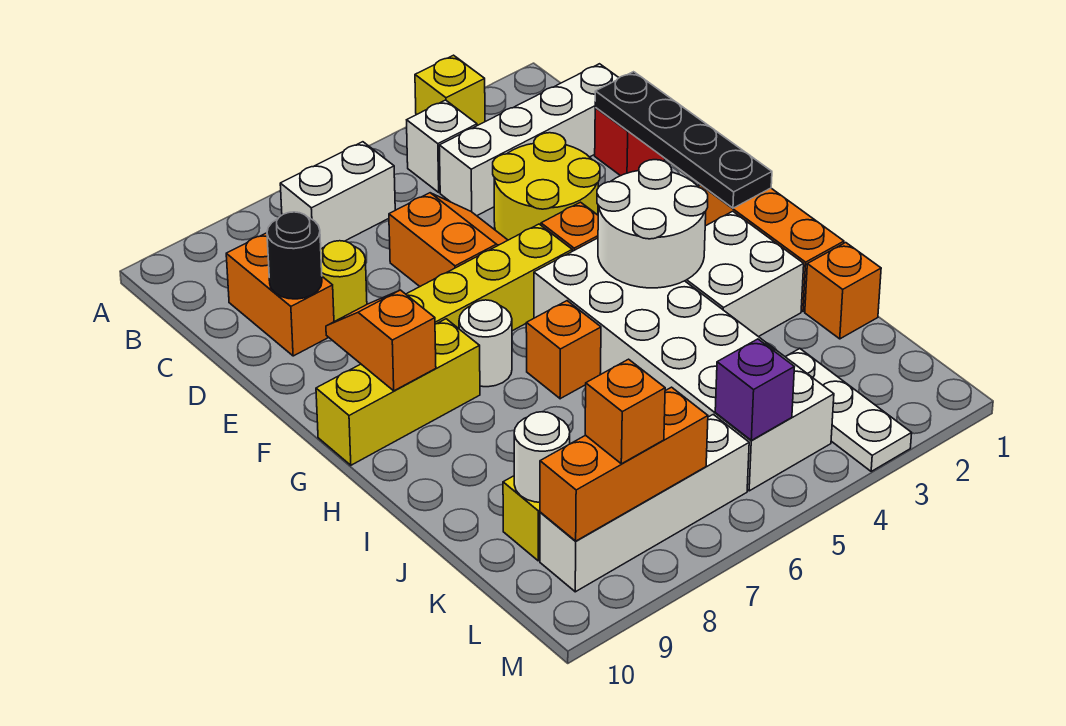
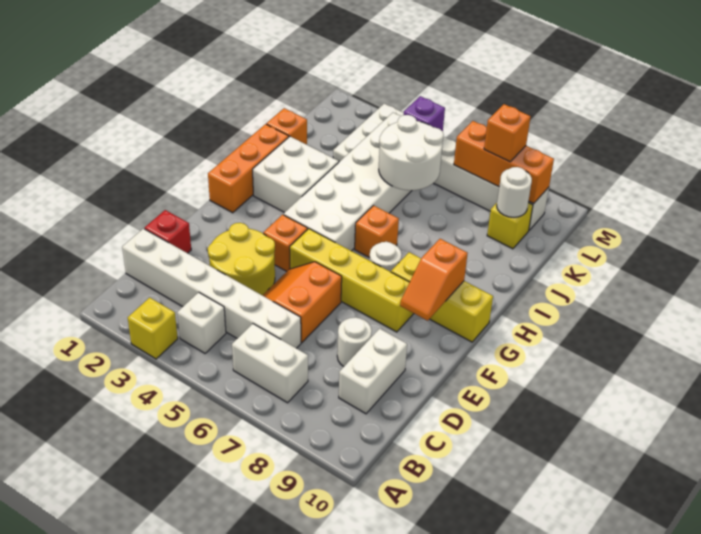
white 1x4 brick [439,64,619,216] -> white 1x6 brick [122,229,301,348]
orange 1x2 brick [226,233,334,356] -> white 1x2 brick [339,329,407,414]
black 1x4 plate [595,72,772,208] -> none
yellow 1x1 round brick [321,241,367,322] -> white 1x1 round brick [337,317,372,367]
black 1x1 round brick [267,212,322,299] -> none
white 2x2 round brick [597,160,708,288] -> white 2x2 round brick moved to [379,115,444,190]

